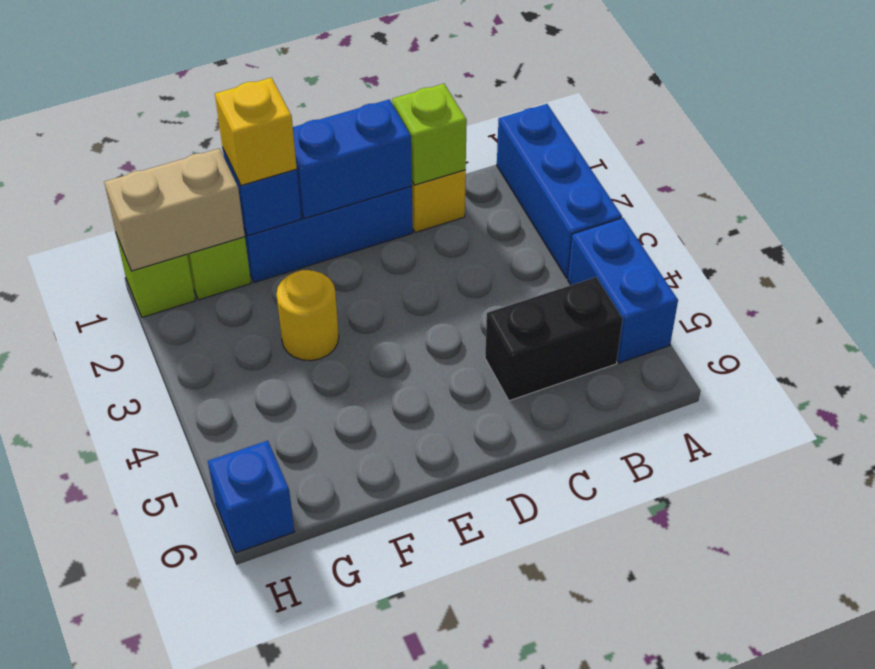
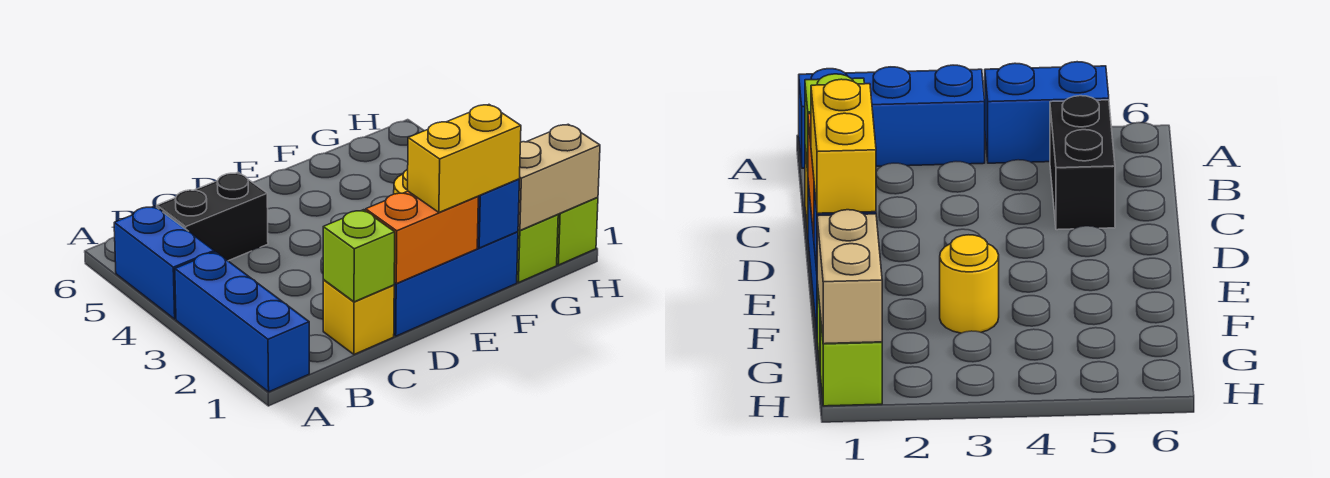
blue 1x2 brick [293,99,412,219] -> orange 1x2 brick [366,191,478,284]
yellow 1x1 brick [215,78,297,186] -> yellow 1x2 brick [408,105,521,212]
blue 1x1 brick [208,441,295,553] -> none

